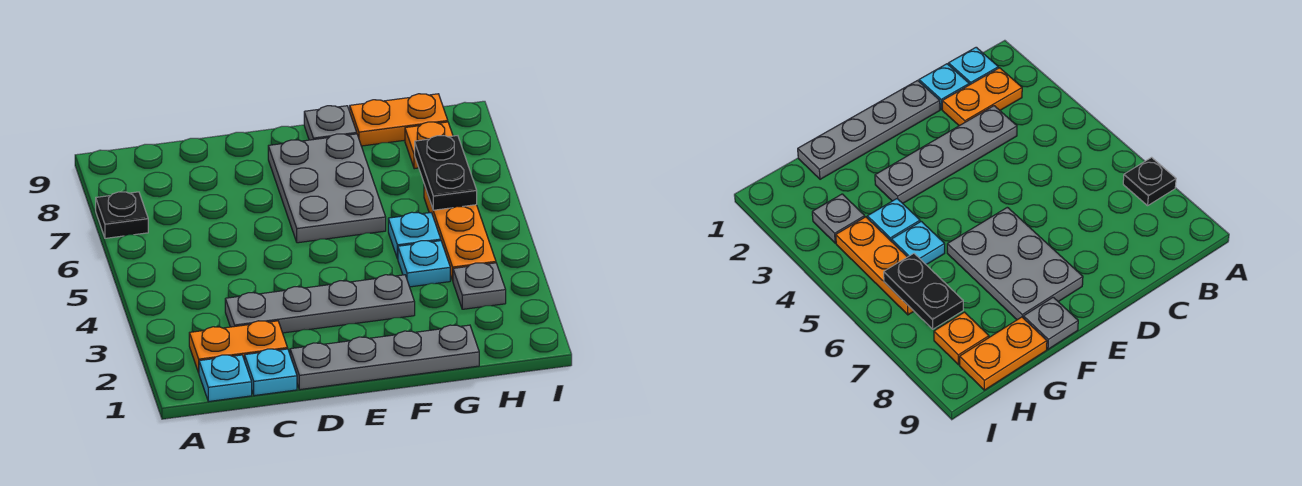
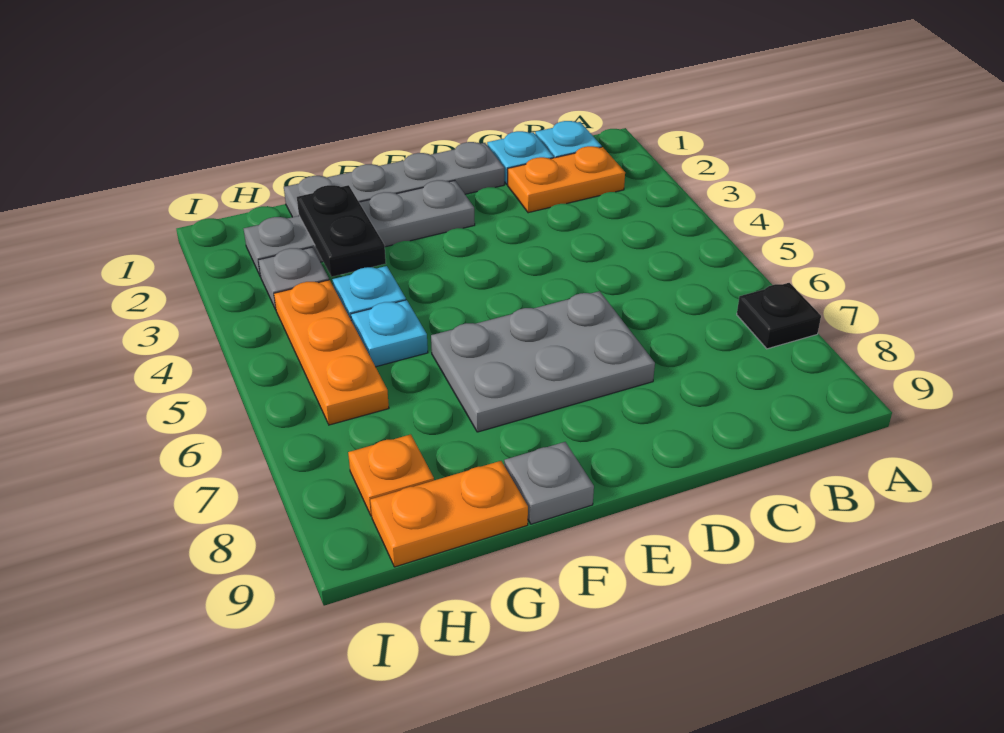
grey 1x4 plate [225,275,415,333] -> grey 1x4 plate moved to [244,180,475,277]
grey 2x3 plate [268,134,386,243] -> grey 2x3 plate turned to [431,291,655,432]
black 1x2 plate [415,136,477,210] -> black 1x2 plate moved to [297,185,386,277]

